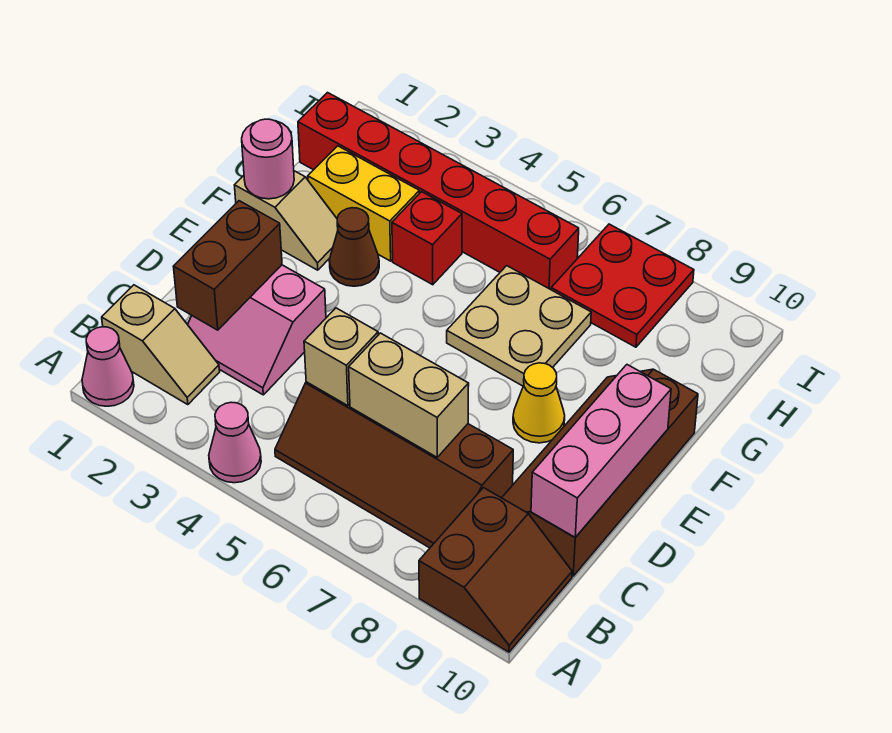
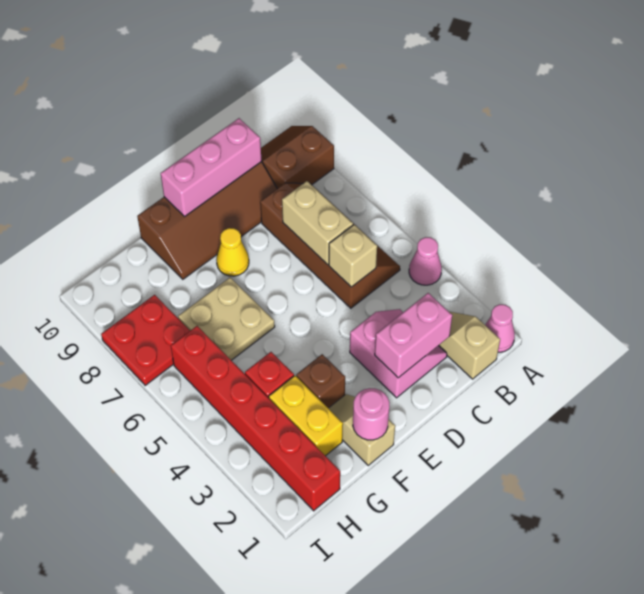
brown 1x2 brick [173,201,282,330] -> pink 1x2 brick [375,293,452,378]
brown 1x1 cone [329,208,379,286] -> brown 1x1 brick [296,354,345,408]

